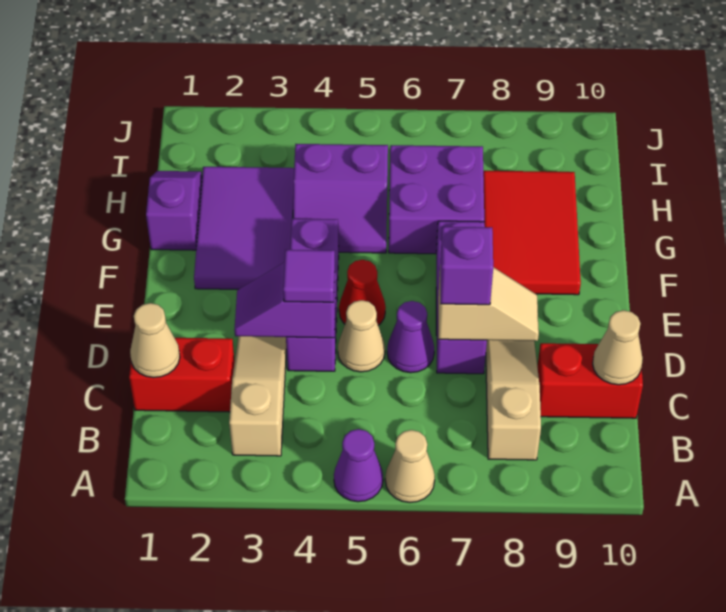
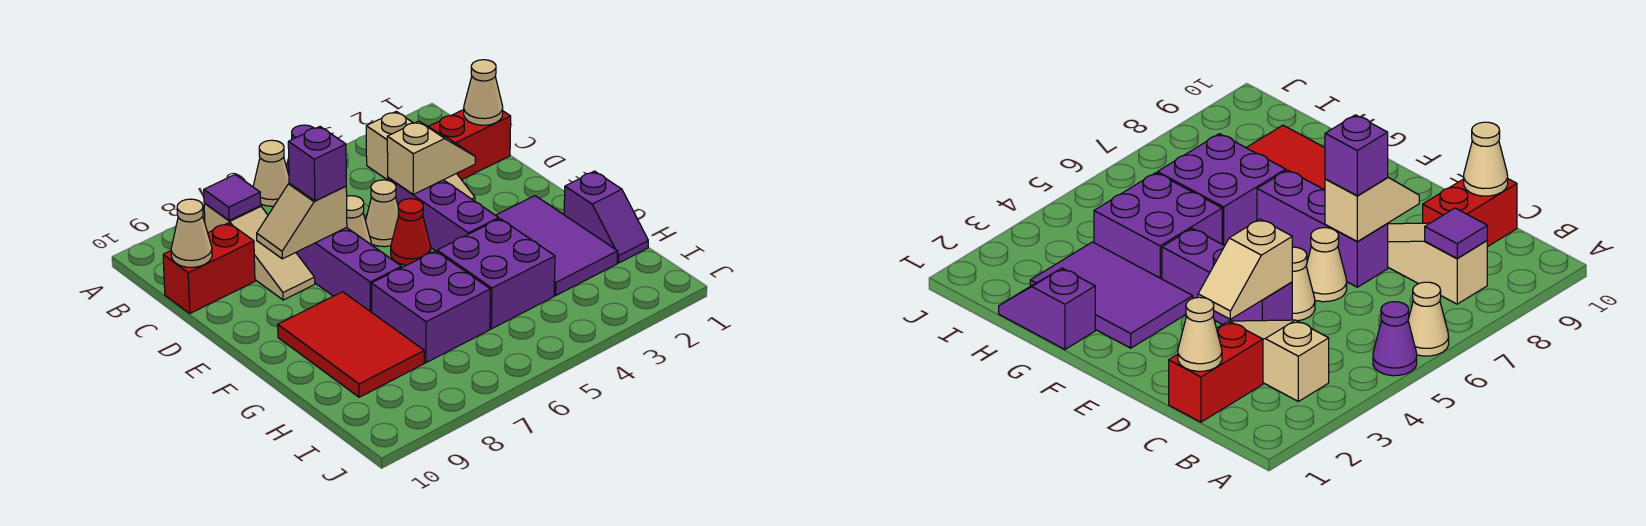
purple 1x2 slope [234,262,336,338] -> tan 1x2 slope [387,121,475,194]
purple 1x1 tile [283,250,335,302] -> purple 1x1 tile moved to [204,175,261,220]
purple 1x1 cone [387,301,434,373] -> tan 1x1 cone [347,196,371,244]
purple 2x2 slope [293,144,388,253] -> purple 2x2 brick [437,219,555,329]

